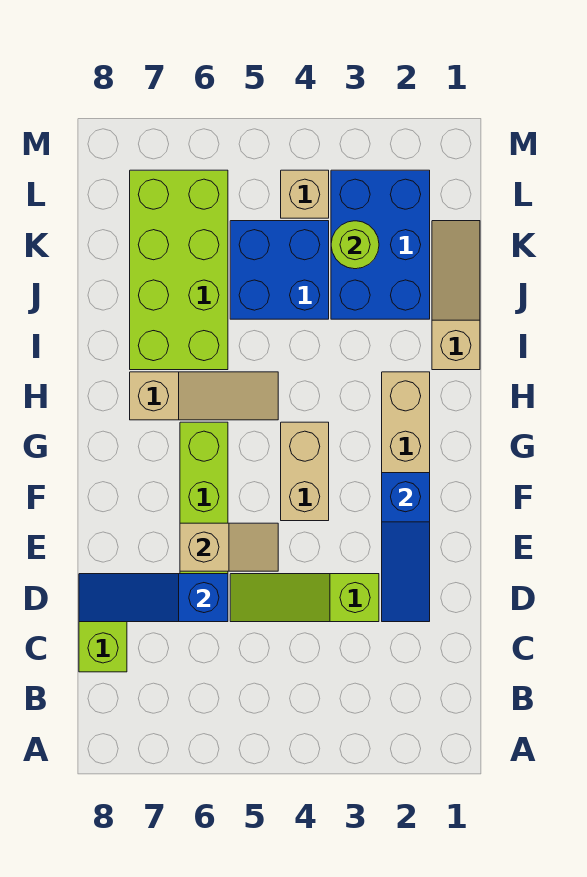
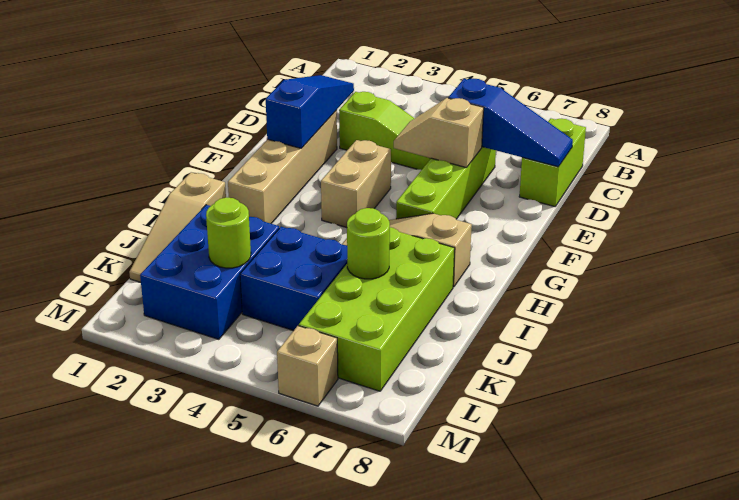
none -> lime 1x1 round brick [347,208,390,279]
tan 1x1 brick [281,170,329,218] -> tan 1x1 brick moved to [277,326,338,406]

